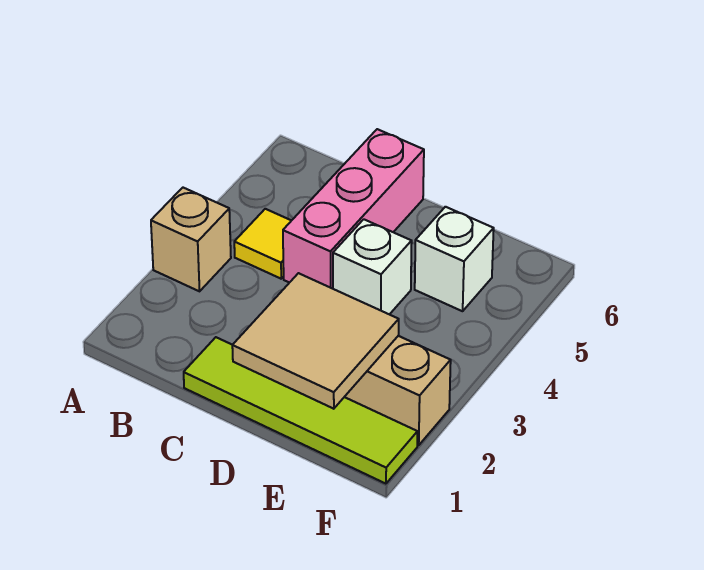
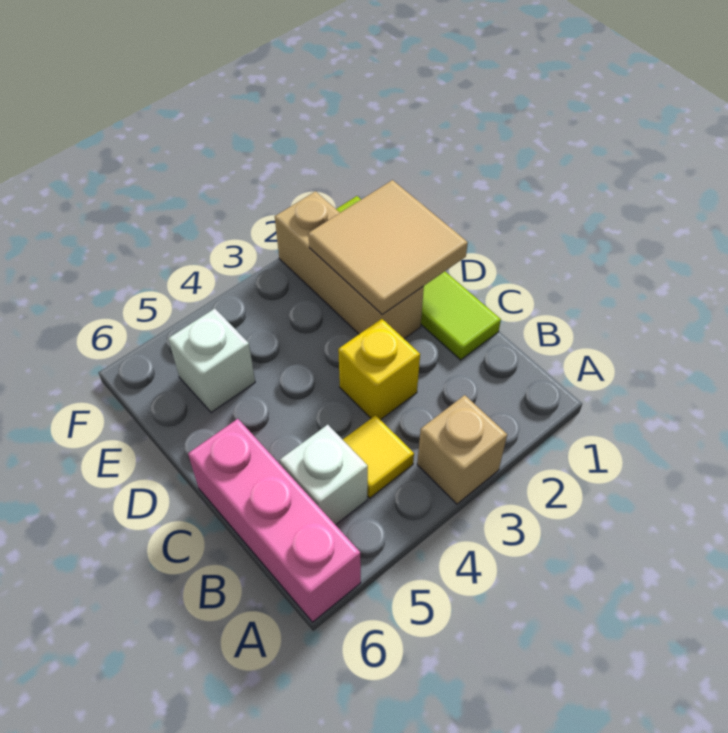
none -> yellow 1x1 brick [338,319,420,420]
pink 1x3 brick [283,129,424,289] -> pink 1x3 brick turned to [188,419,361,622]
white 1x1 brick [333,219,412,314] -> white 1x1 brick moved to [280,425,368,525]

